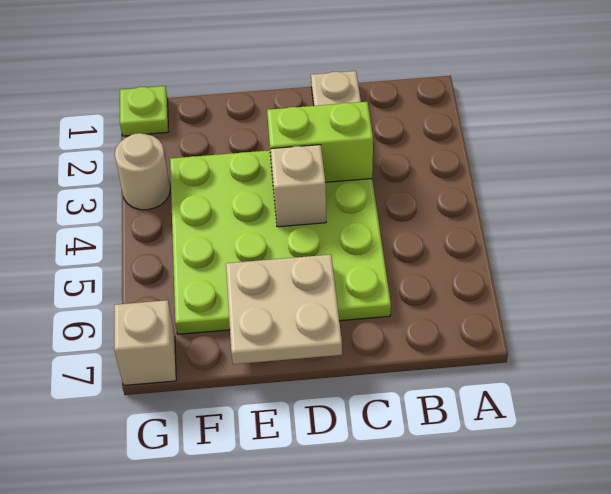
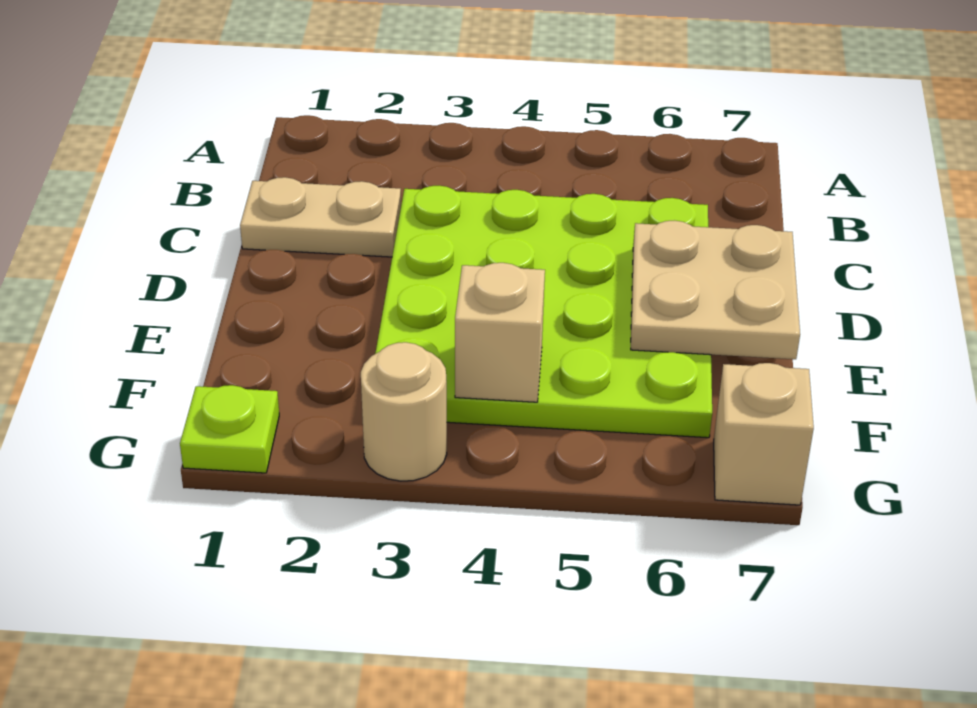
lime 1x2 brick [267,102,373,182] -> none
tan 1x1 brick [271,145,326,227] -> tan 1x1 brick moved to [455,263,545,402]

